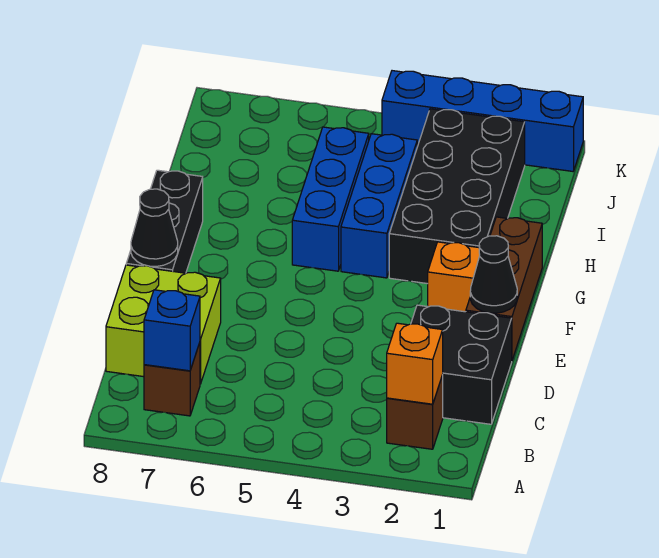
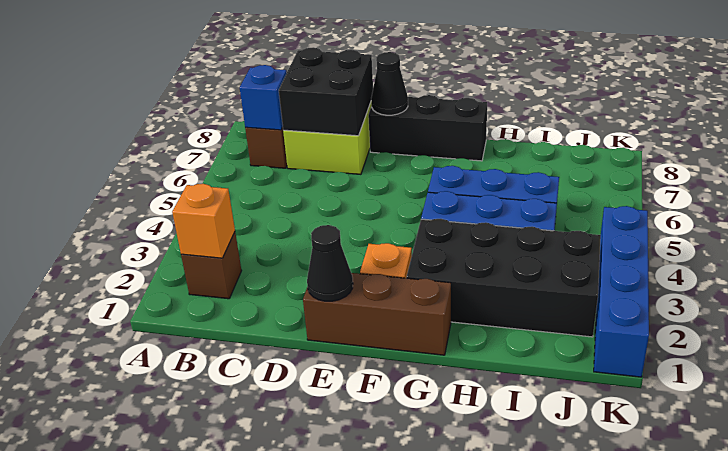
black 2x2 brick [411,305,512,424] -> black 2x2 brick moved to [279,47,373,136]

